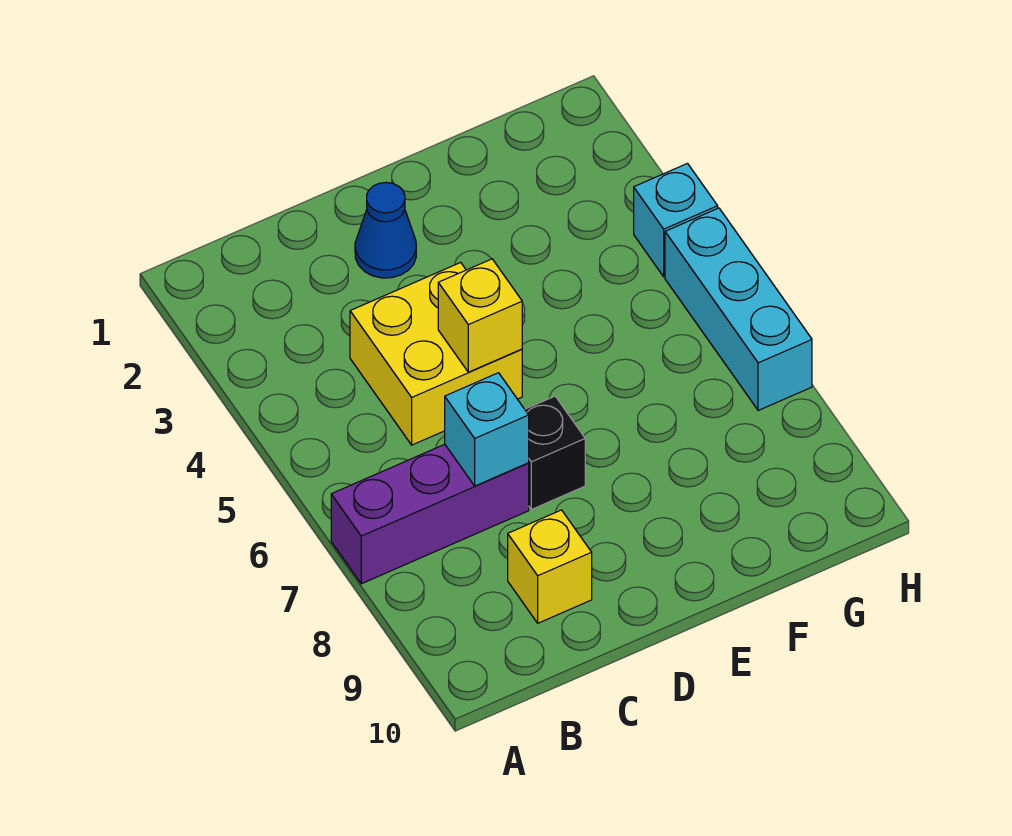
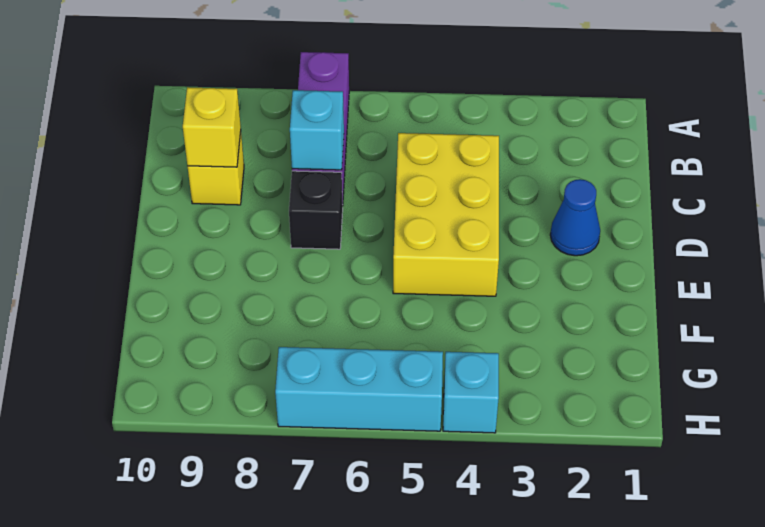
yellow 2x2 brick [350,262,522,445] -> yellow 2x3 brick [393,133,499,296]
yellow 1x1 brick [438,259,522,372] -> yellow 1x1 brick moved to [183,87,241,167]

